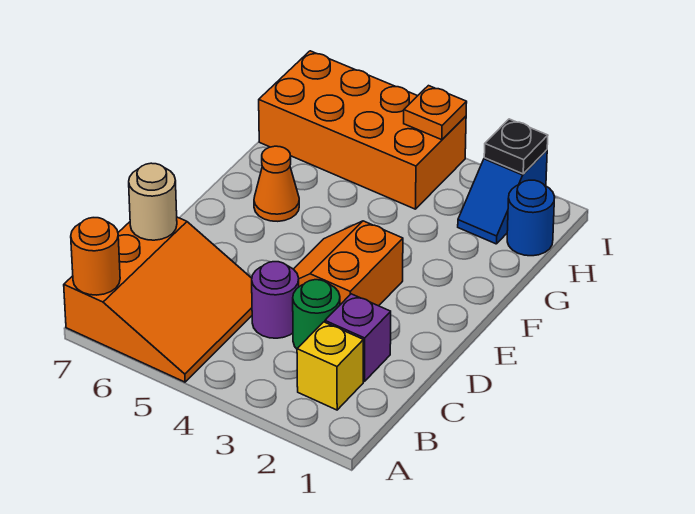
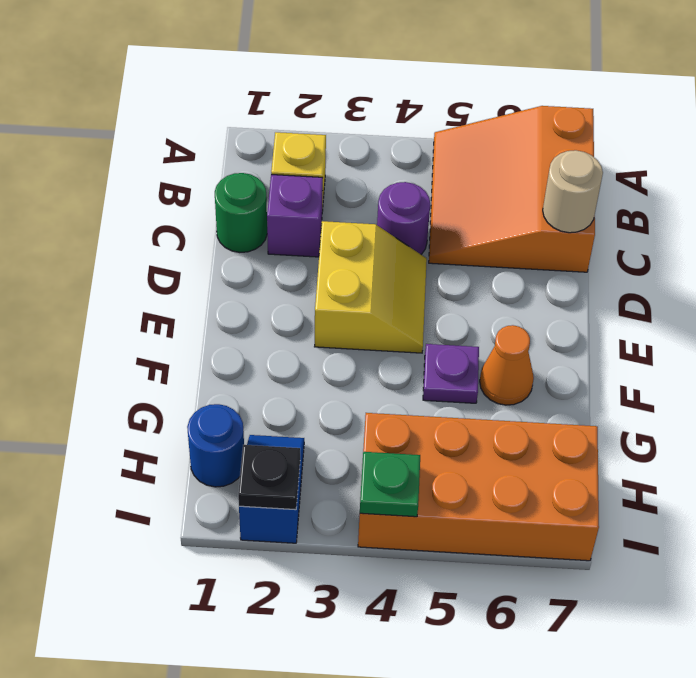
orange 1x1 round brick [71,218,120,295] -> none
green 1x1 round brick [293,280,340,349] -> green 1x1 round brick moved to [215,173,267,252]
orange 2x2 slope [294,221,403,306] -> yellow 2x2 slope [315,221,427,353]
none -> purple 1x1 plate [423,344,479,403]
orange 1x1 plate [404,86,467,140] -> green 1x1 plate [360,452,420,517]

